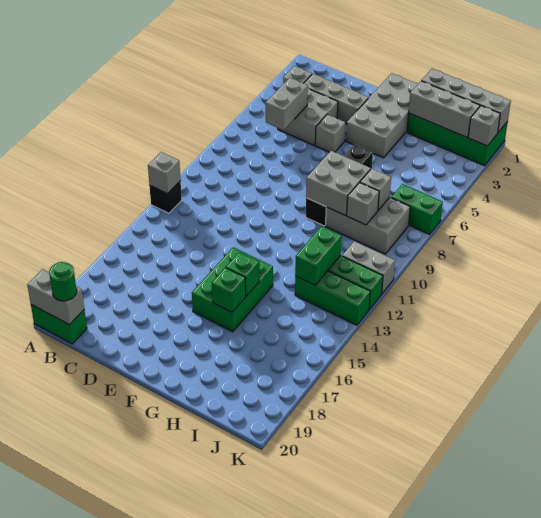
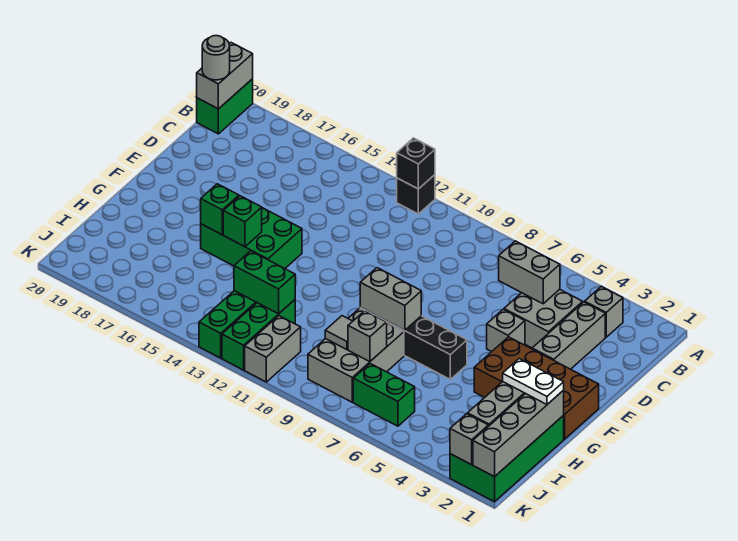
grey 1x1 brick [148,152,181,194] -> black 1x1 brick [397,138,435,189]
green 1x1 round brick [49,262,77,301] -> grey 1x1 round brick [202,36,230,80]
grey 2x4 brick [346,73,418,158] -> brown 2x4 brick [474,337,599,439]
grey 2x2 brick [306,151,371,216] -> grey 1x2 brick [360,268,421,331]
none -> white 1x2 plate [503,359,564,404]
grey 1x1 brick [347,183,379,225] -> grey 1x1 tile [325,316,353,350]
green 1x2 brick [391,184,443,234] -> green 1x2 brick turned to [353,364,415,426]

